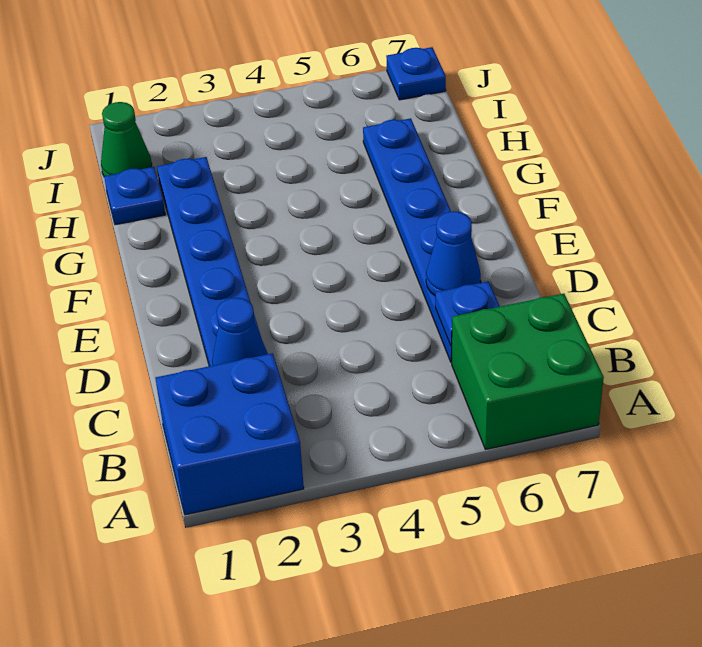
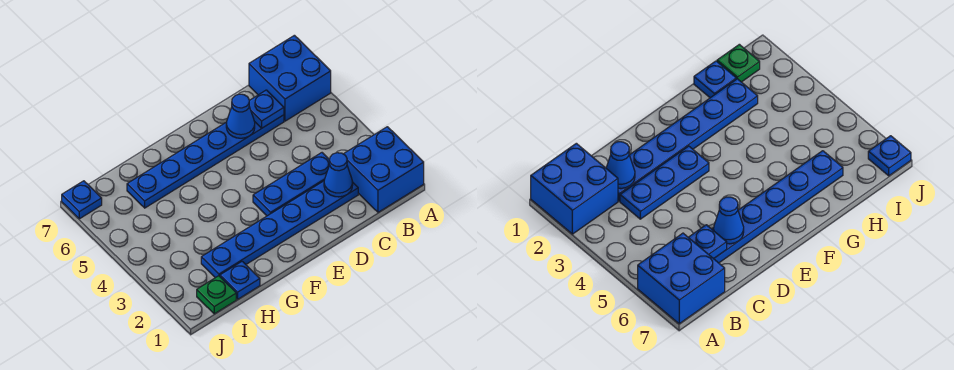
green 2x2 brick [452,294,604,450] -> blue 2x2 brick [249,35,331,121]
none -> blue 1x3 plate [253,153,329,216]
green 1x1 cone [101,102,152,176] -> green 1x1 plate [197,276,236,314]

